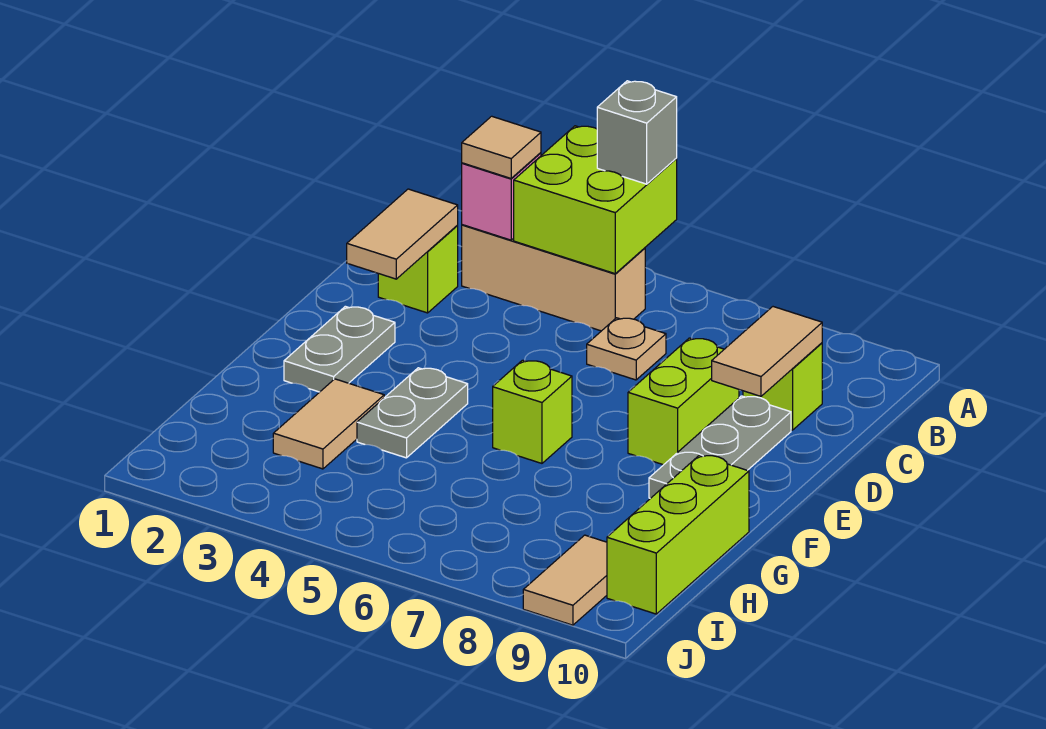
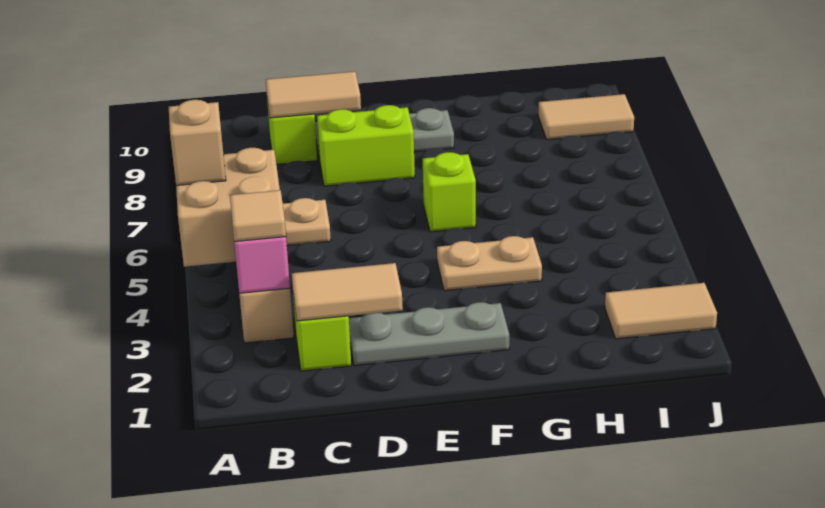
lime 2x2 brick [514,126,677,274] -> tan 2x2 brick [176,148,280,267]
grey 1x1 brick [597,81,677,184] -> tan 1x1 brick [169,100,226,185]
grey 1x2 plate [284,306,395,392] -> grey 1x3 plate [349,302,509,366]
grey 1x2 plate [357,368,468,458] -> tan 1x2 plate [437,236,542,291]
tan 1x2 tile [273,379,384,469] -> tan 1x2 tile moved to [605,283,717,339]
lime 1x3 brick [607,455,749,614] -> none

